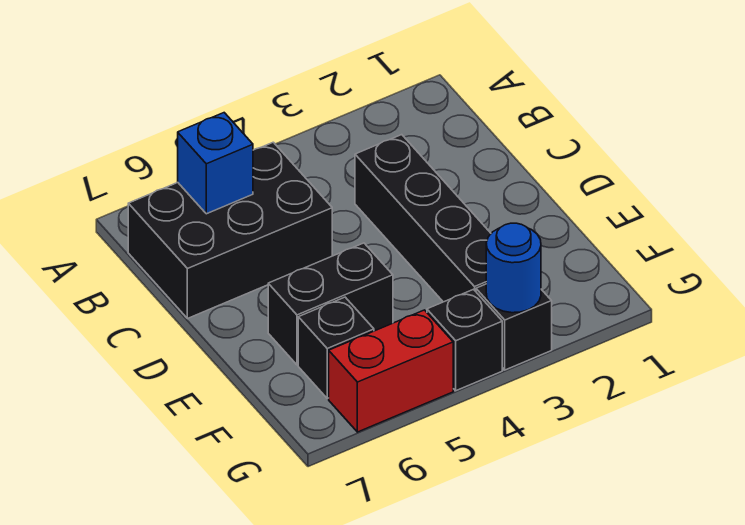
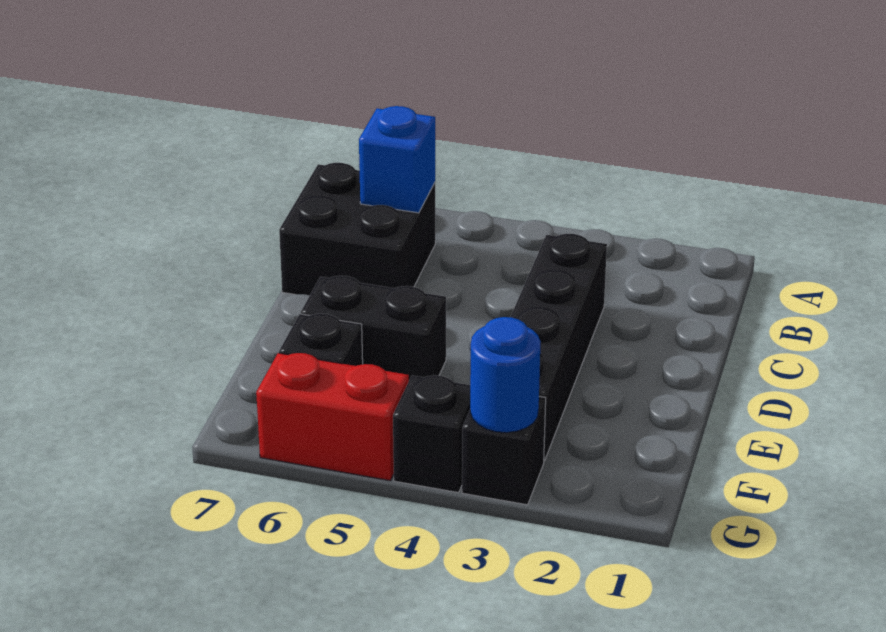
black 2x3 brick [128,142,332,319] -> black 2x2 brick [279,163,435,296]

